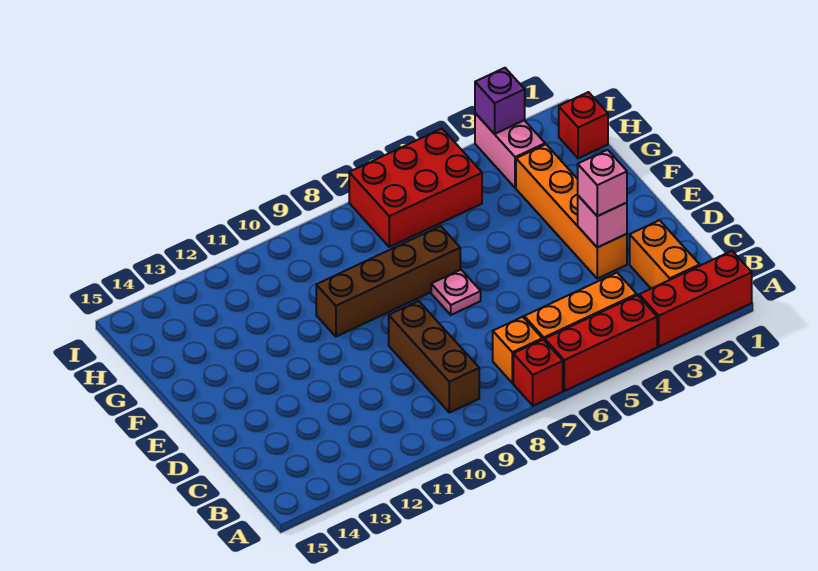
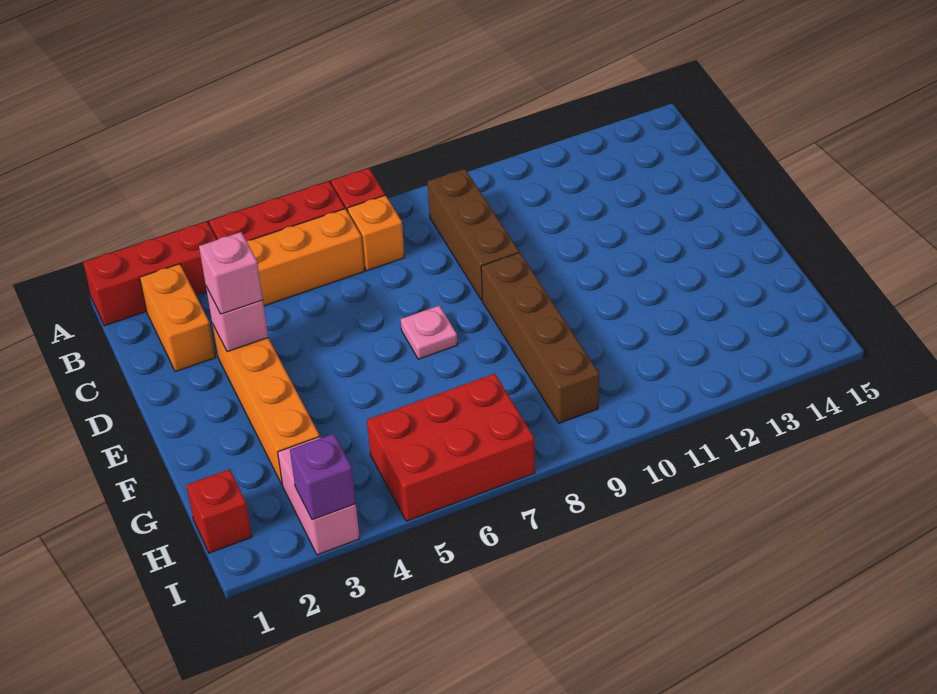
brown 1x4 brick [316,226,460,337] -> brown 1x4 brick turned to [481,253,599,423]

